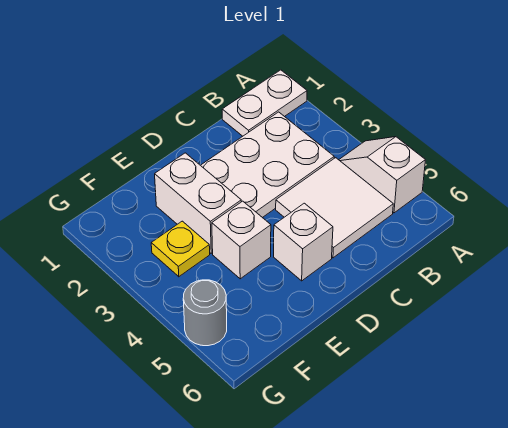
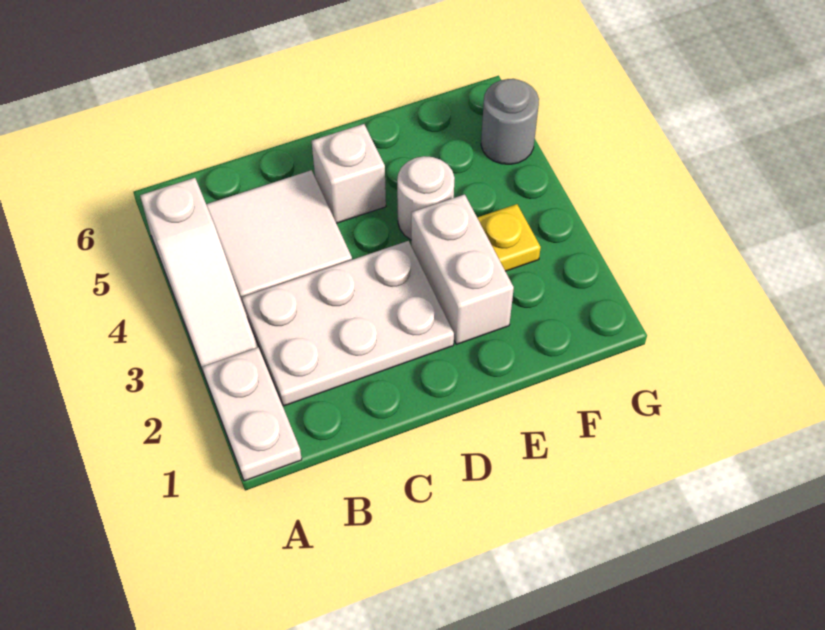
white 1x2 plate [222,70,307,136] -> white 1x2 plate turned to [202,347,302,481]
white 1x2 slope [339,137,425,213] -> white 1x3 slope [140,178,258,374]
white 1x1 brick [212,201,271,279] -> white 1x1 round brick [397,156,455,240]

